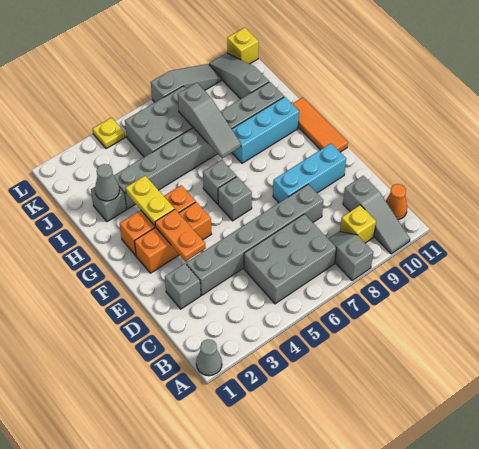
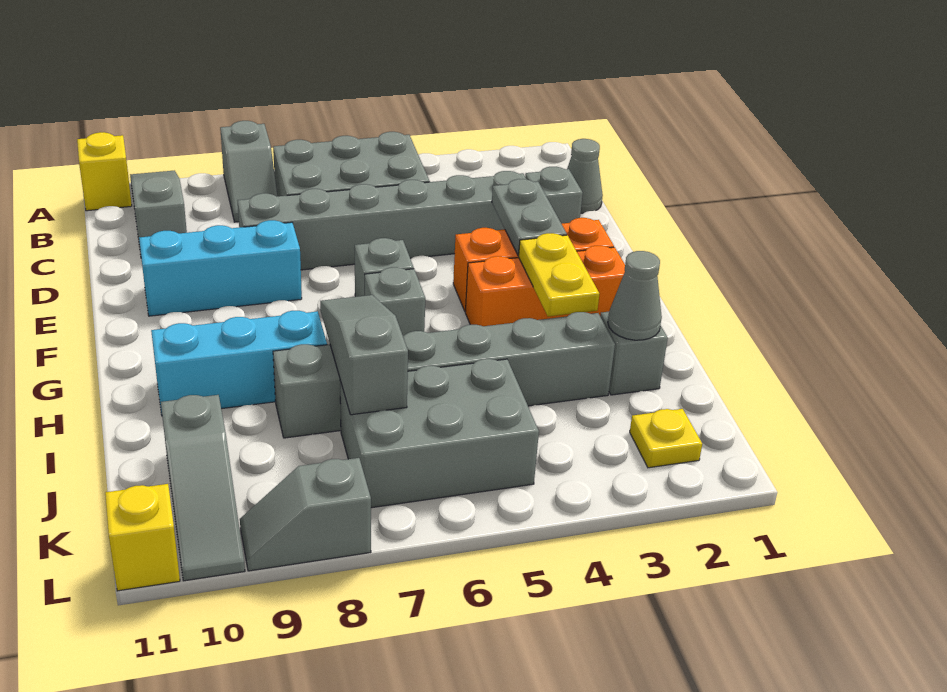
grey 1x1 cone [196,339,222,376] -> grey 1x1 cone moved to [567,139,603,213]
yellow 1x1 brick [340,205,376,243] -> yellow 1x1 brick moved to [77,132,132,211]
orange 1x1 cone [386,184,407,220] -> none
orange 1x2 plate [155,209,206,261] -> grey 1x2 plate [492,179,567,256]
orange 1x3 tile [293,97,348,152] -> none
grey 1x8 brick [114,82,284,209] -> grey 1x6 brick [273,312,615,438]
yellow 1x1 plate [93,118,125,149] -> yellow 1x1 plate moved to [630,409,702,468]
grey 1x3 slope [151,64,221,102] -> grey 1x2 slope [240,458,371,571]

